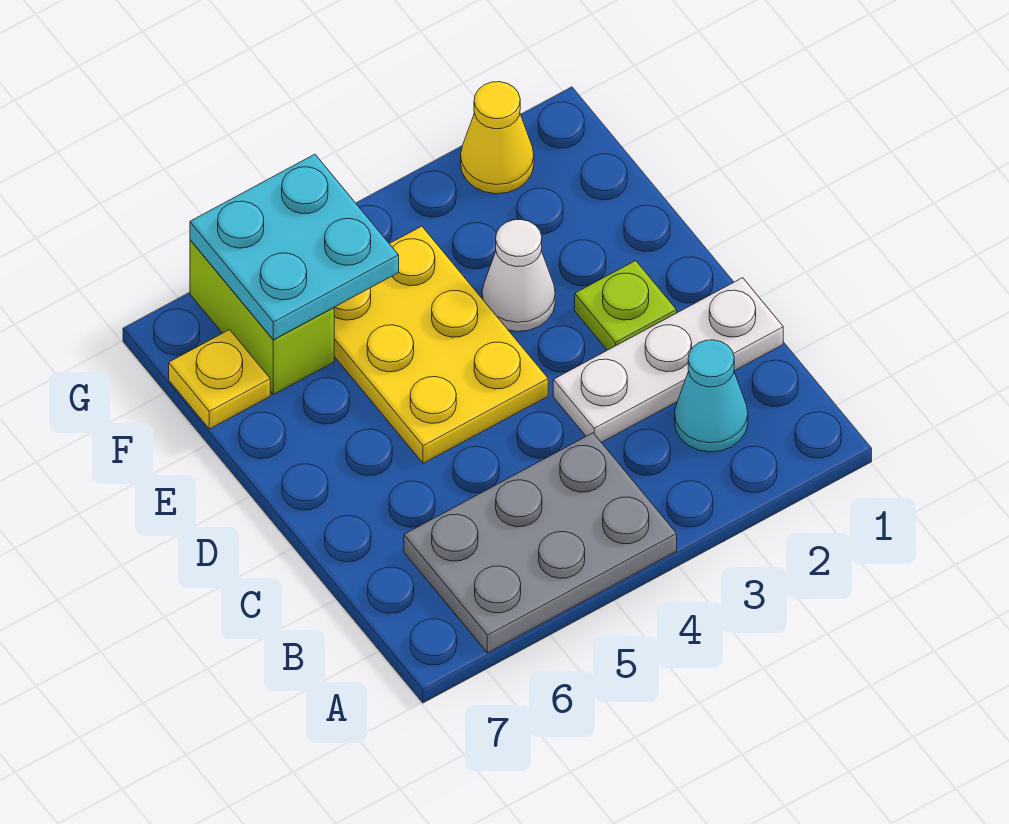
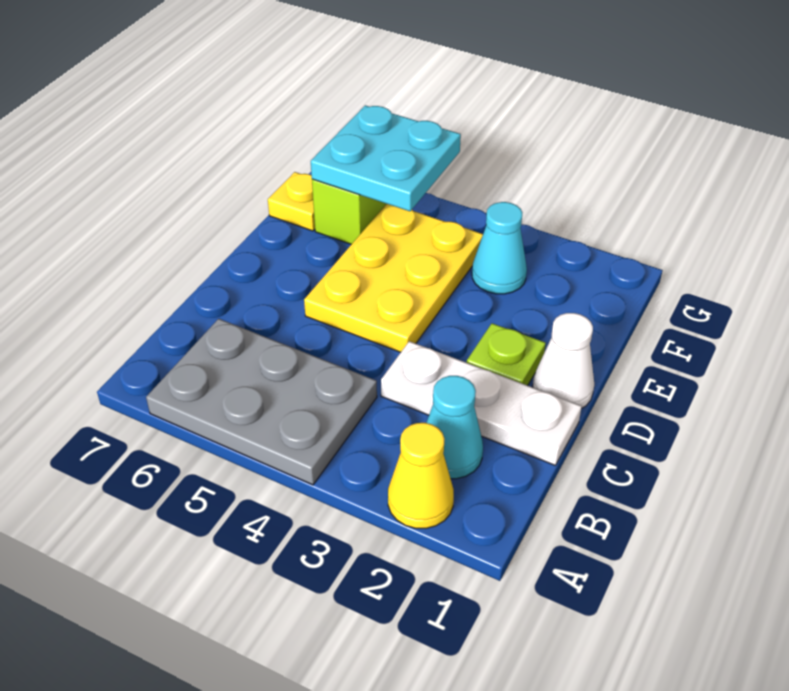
white 1x1 cone [482,220,555,331] -> white 1x1 cone moved to [533,313,594,409]
none -> cyan 1x1 cone [472,202,527,294]
yellow 1x1 cone [461,82,534,194] -> yellow 1x1 cone moved to [388,423,454,528]

